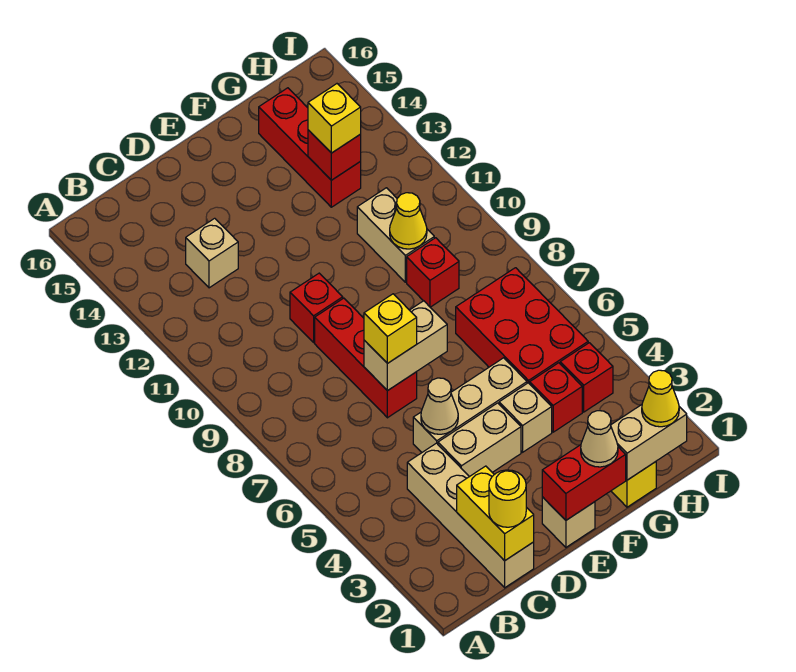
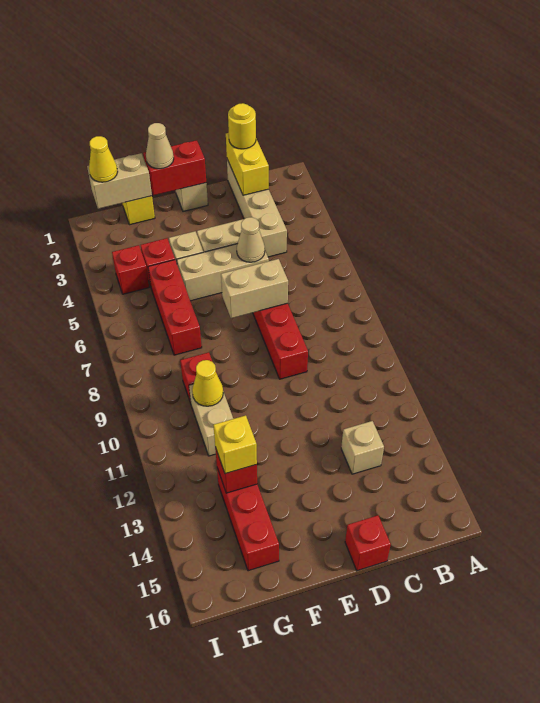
yellow 1x1 brick [364,294,417,364] -> none
red 1x1 brick [290,273,343,342] -> red 1x1 brick moved to [345,515,391,571]
red 2x3 brick [456,268,588,384] -> red 1x3 brick [148,260,202,355]

